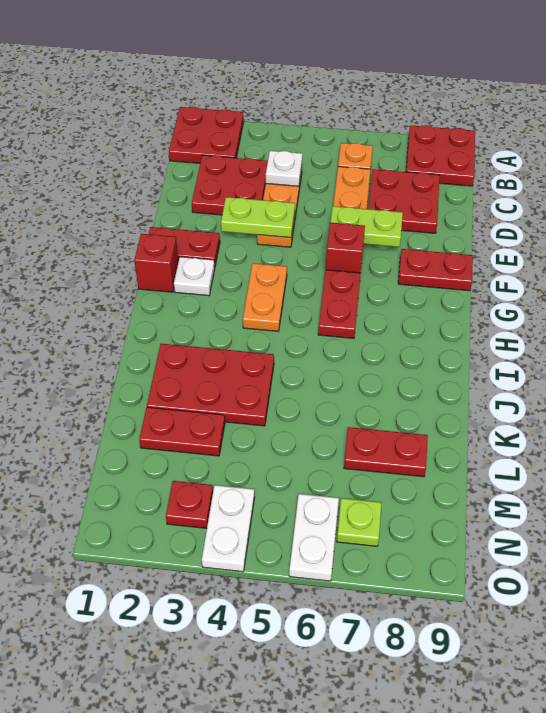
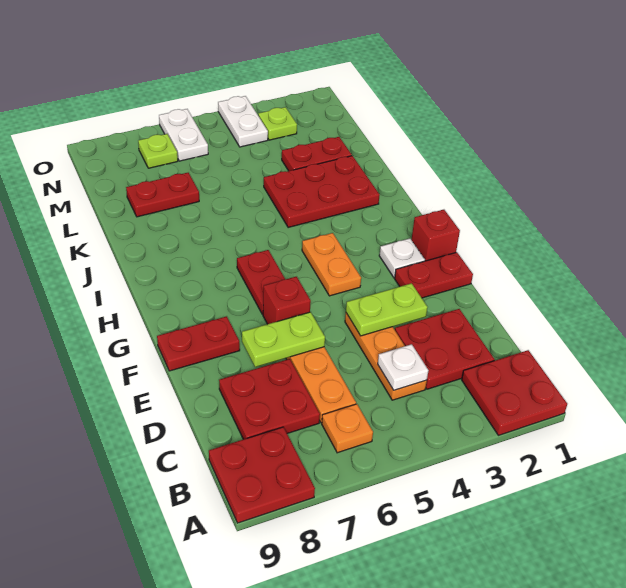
red 1x1 plate [166,481,213,528] -> lime 1x1 plate [258,107,297,140]

